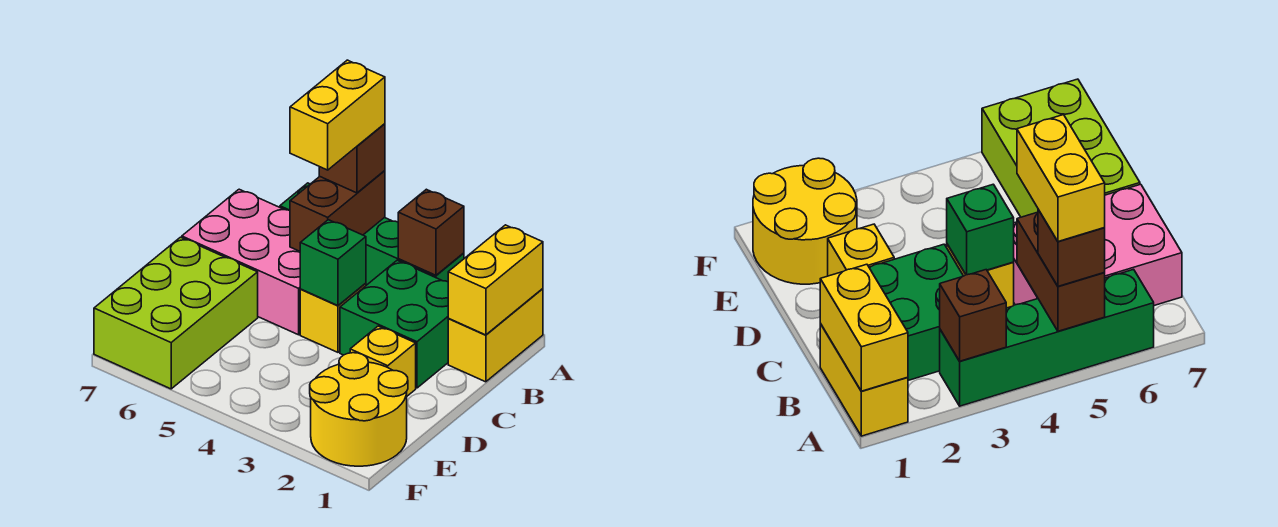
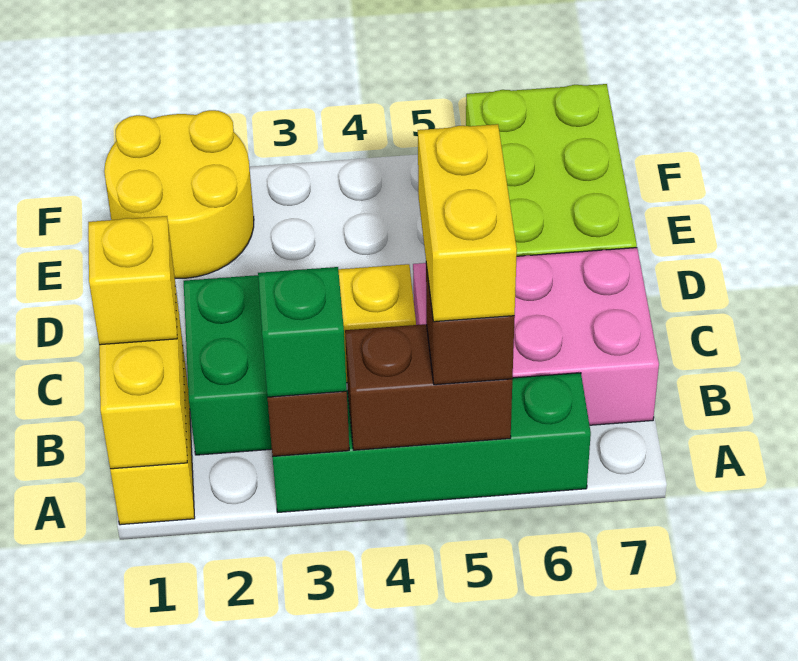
brown 1x2 brick [290,171,385,251] -> brown 1x2 brick turned to [345,324,512,450]
green 1x1 brick [300,220,366,306] -> green 1x1 brick moved to [258,267,347,397]
yellow 1x1 brick [350,326,416,396] -> yellow 1x1 brick moved to [88,216,177,345]

